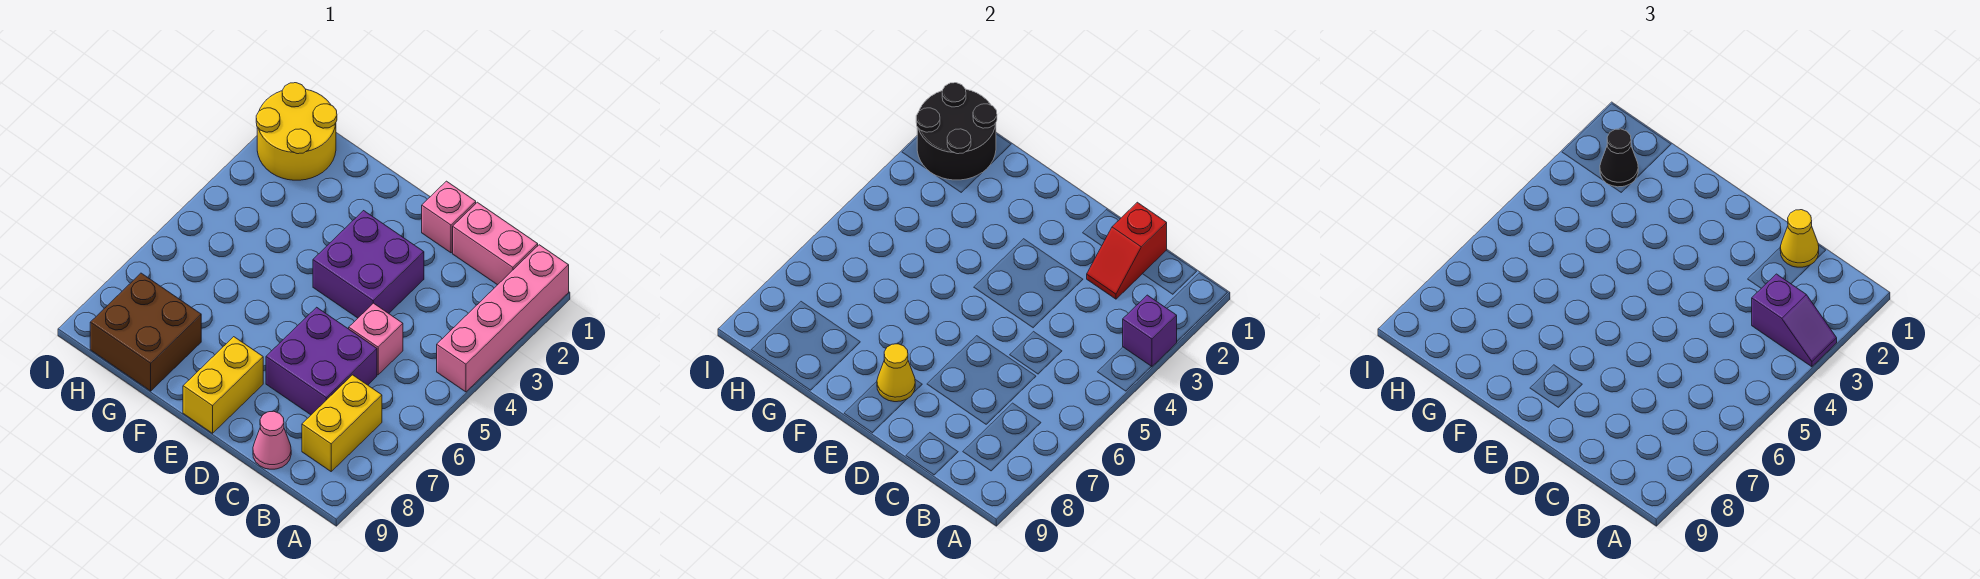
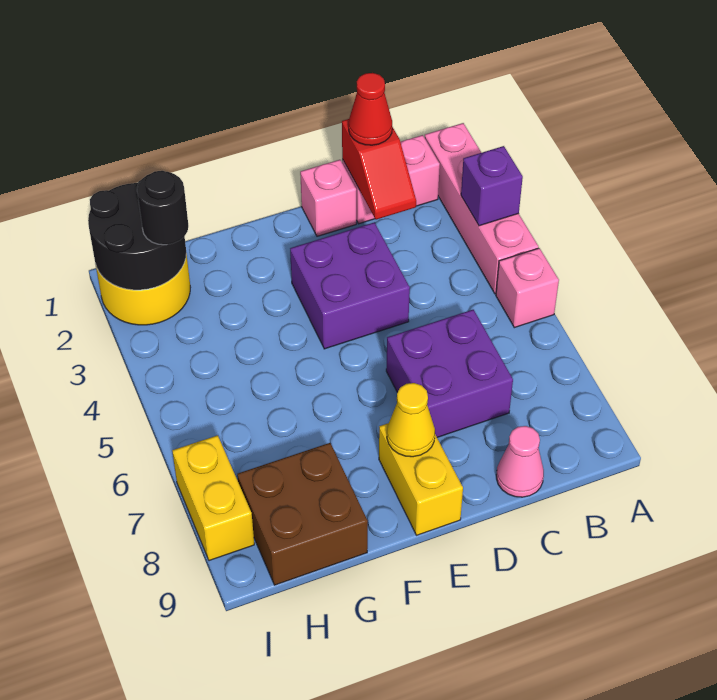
purple 1x2 slope [1752,274,1837,367] -> none
yellow 1x2 brick [302,375,382,471] -> yellow 1x2 brick moved to [172,435,254,561]
yellow 1x1 cone [1780,210,1819,267] -> red 1x1 cone [348,73,392,145]
pink 1x1 brick [349,303,403,375] -> pink 1x1 brick moved to [496,248,559,328]
black 1x1 cone [1600,129,1638,187] -> black 1x1 round brick [137,171,188,245]

